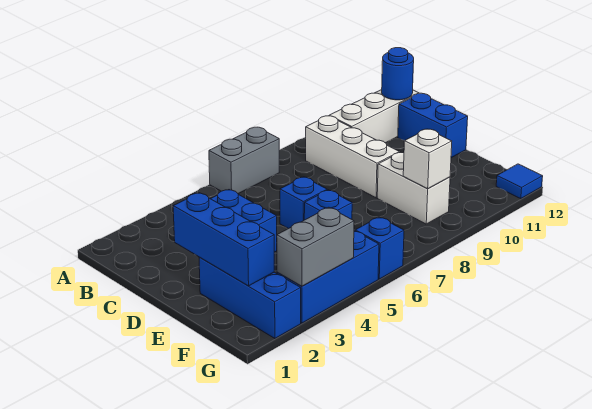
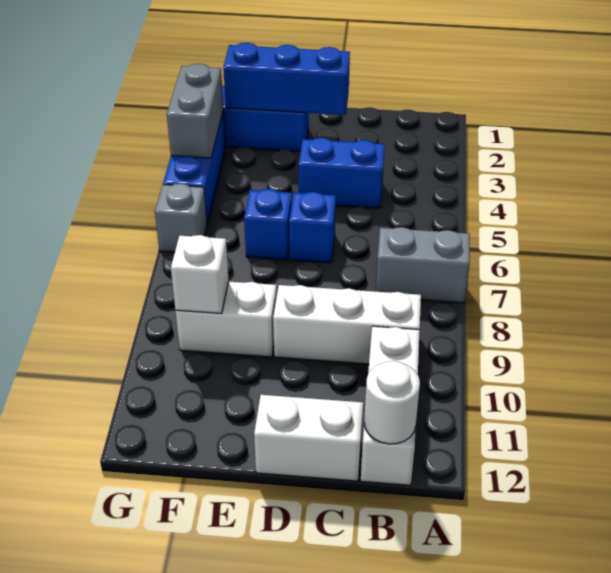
grey 1x2 brick [209,127,279,194] -> grey 1x2 brick turned to [376,227,470,303]
blue 1x1 round brick [382,48,414,100] -> white 1x1 round brick [364,361,420,444]
blue 1x2 brick [398,93,468,158] -> white 1x2 brick [254,395,363,481]
blue 1x1 brick [355,217,404,279] -> grey 1x1 brick [155,183,207,252]
blue 1x1 tile [496,164,543,199] -> none

